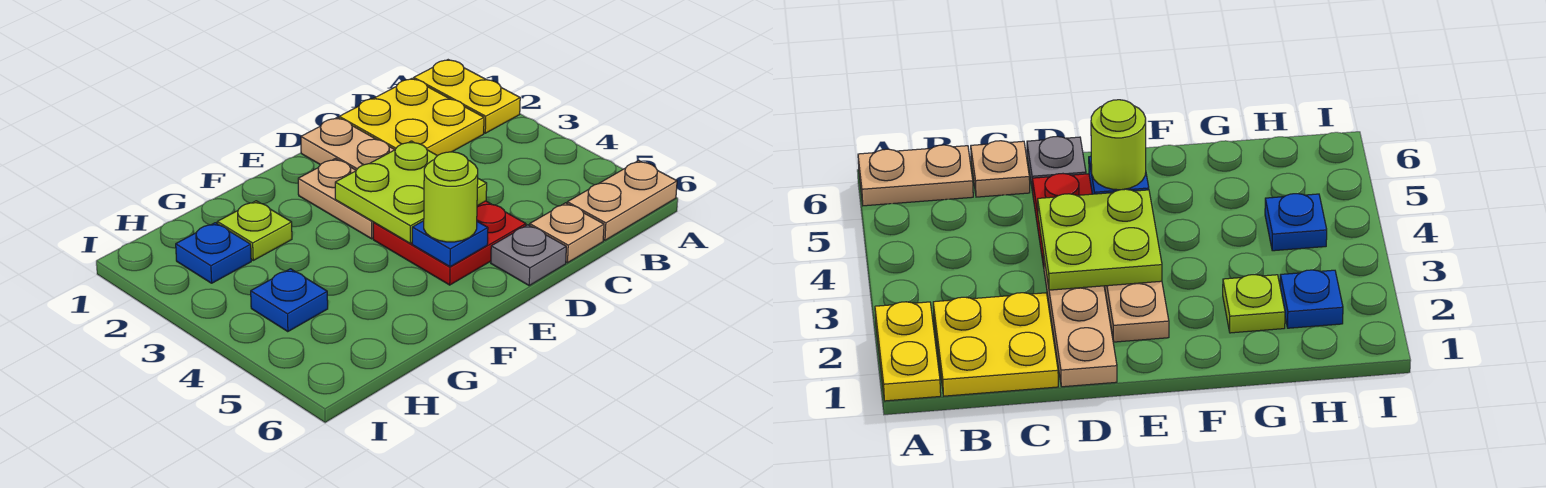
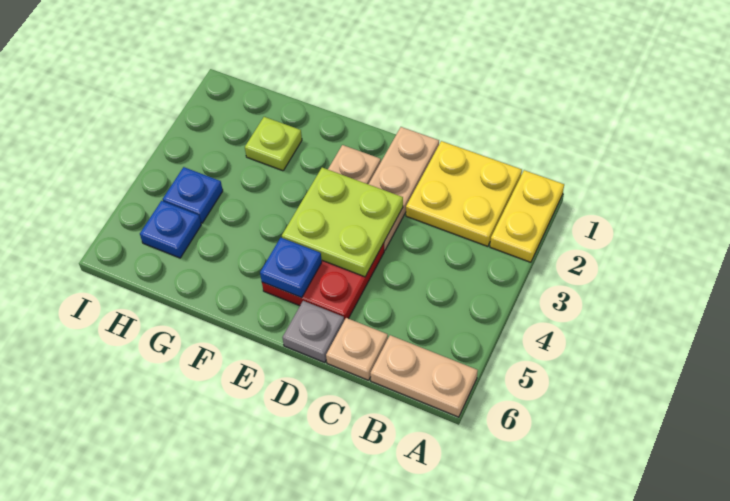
lime 1x1 round brick [424,152,478,242] -> none
blue 1x1 plate [176,223,251,283] -> blue 1x1 plate moved to [140,201,201,258]

